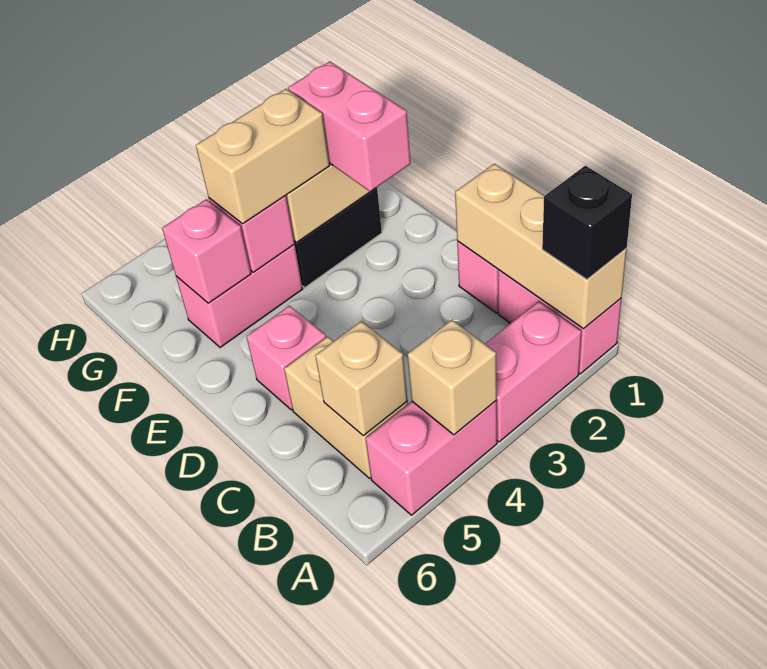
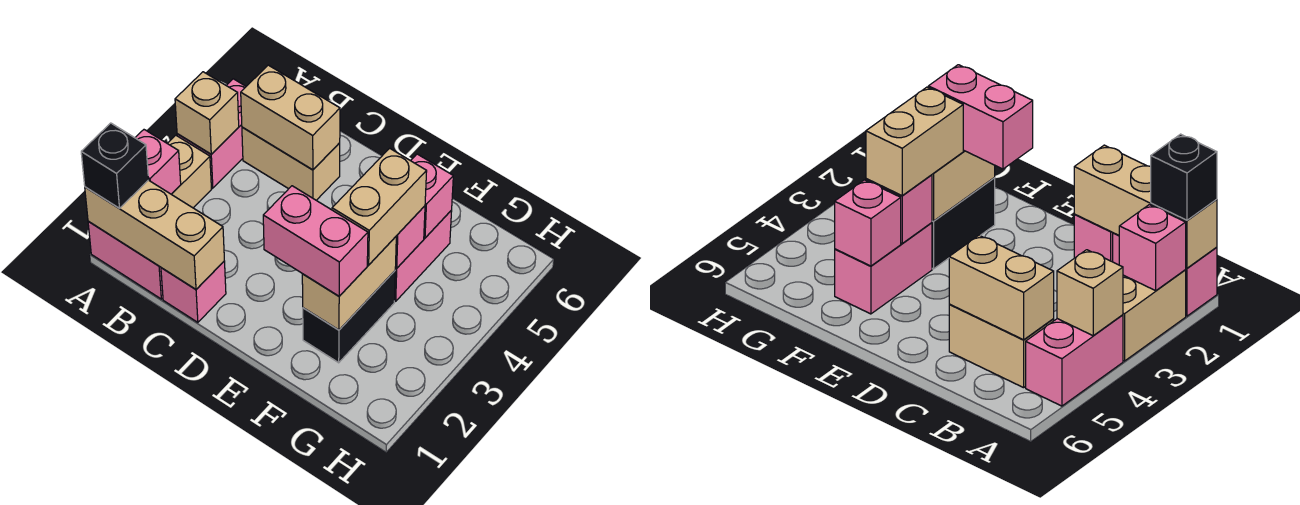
pink 1x2 brick [485,301,581,442] -> tan 1x2 brick [167,135,211,208]
tan 1x1 brick [315,321,408,436] -> tan 1x2 brick [241,65,340,170]
pink 1x1 brick [246,306,326,410] -> pink 1x1 brick moved to [135,130,181,194]

